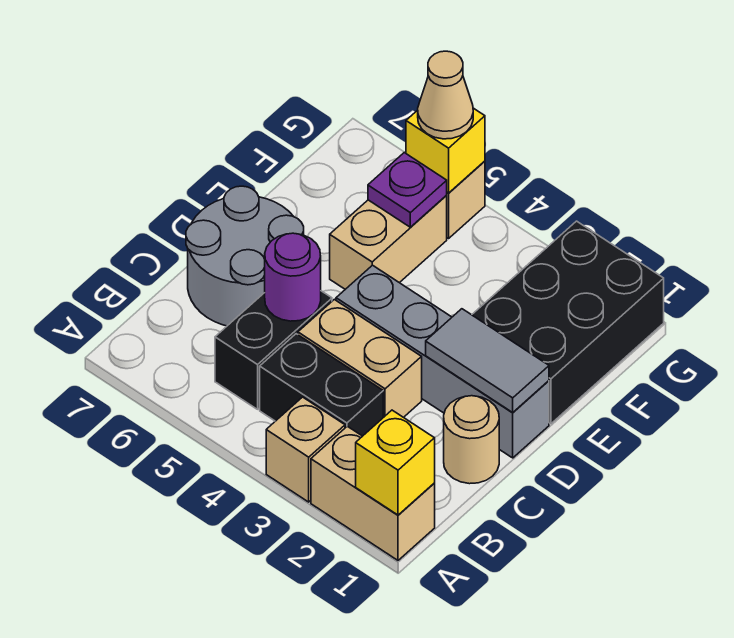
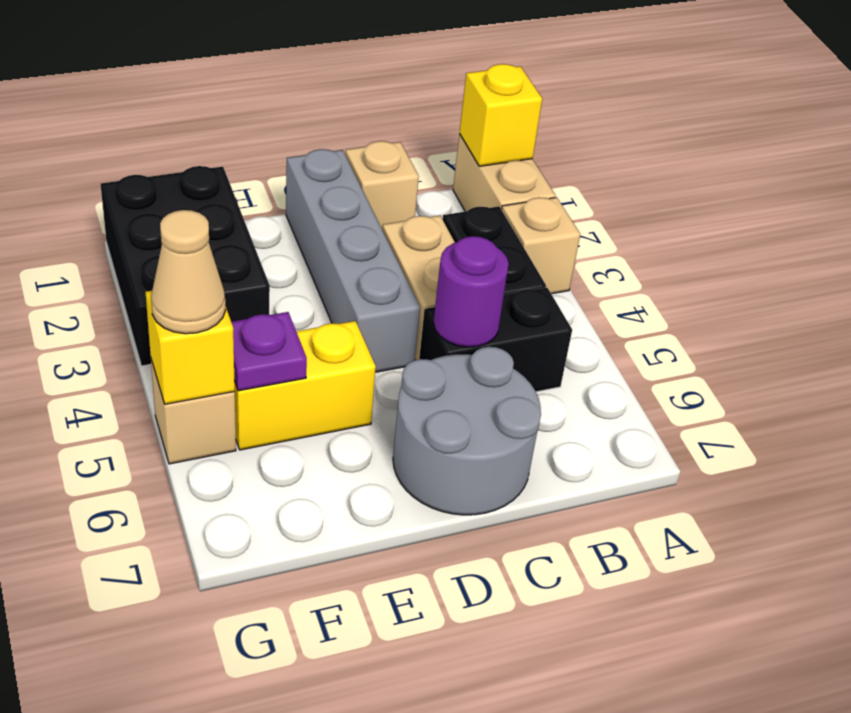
tan 1x1 round brick [444,396,499,484] -> tan 1x1 brick [345,141,419,229]
grey 1x2 tile [426,309,549,413] -> none
black 2x3 brick [472,221,664,424] -> black 2x3 brick turned to [101,166,270,366]
tan 1x2 brick [330,195,447,289] -> yellow 1x2 brick [234,321,376,450]

